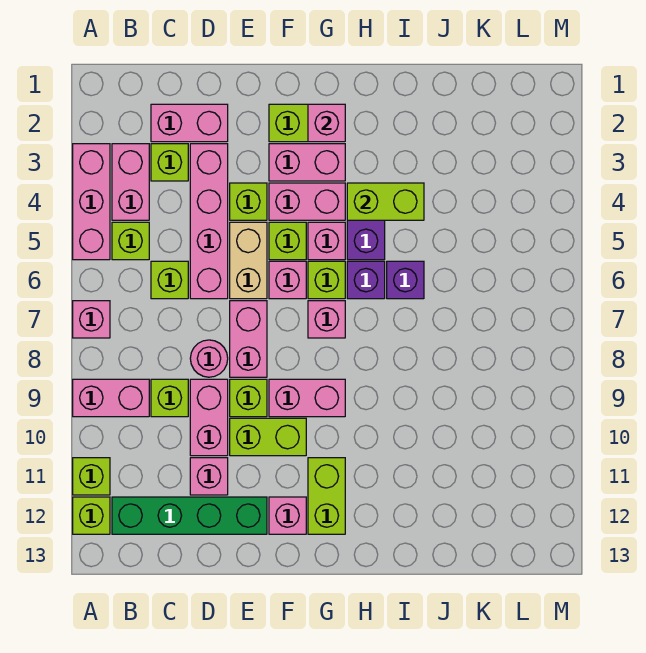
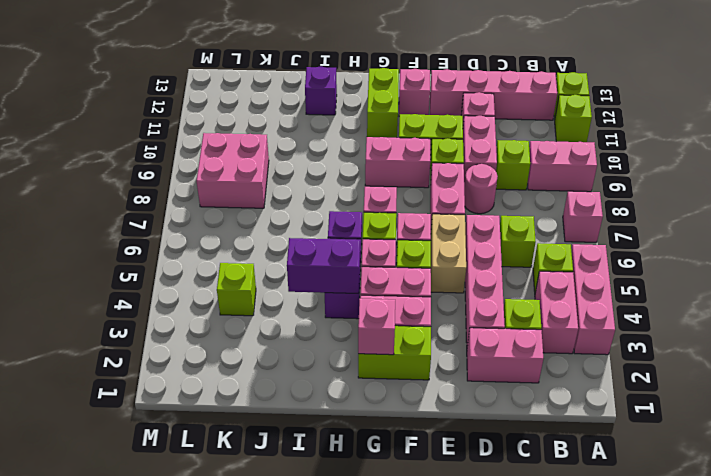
green 1x4 brick [112,497,267,534] -> pink 1x4 brick [430,69,557,120]
lime 1x1 brick [230,183,267,220] -> lime 1x1 brick moved to [217,263,256,316]
lime 1x2 brick [347,183,424,220] -> purple 1x2 brick [287,238,360,294]
purple 1x1 brick [387,261,424,299] -> purple 1x1 brick moved to [305,67,337,115]
none -> pink 2x2 brick [196,133,269,208]

